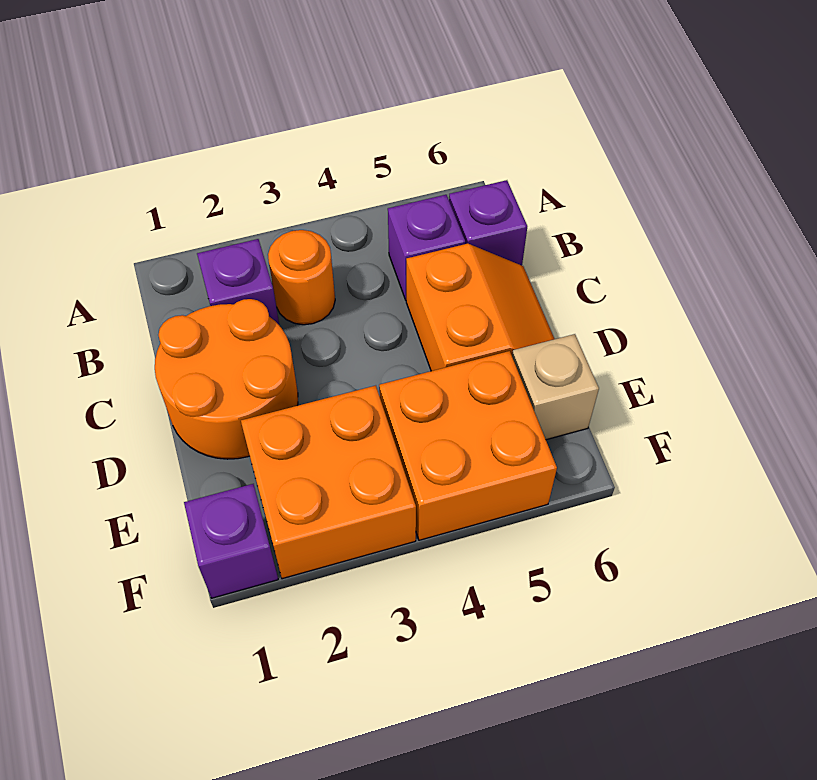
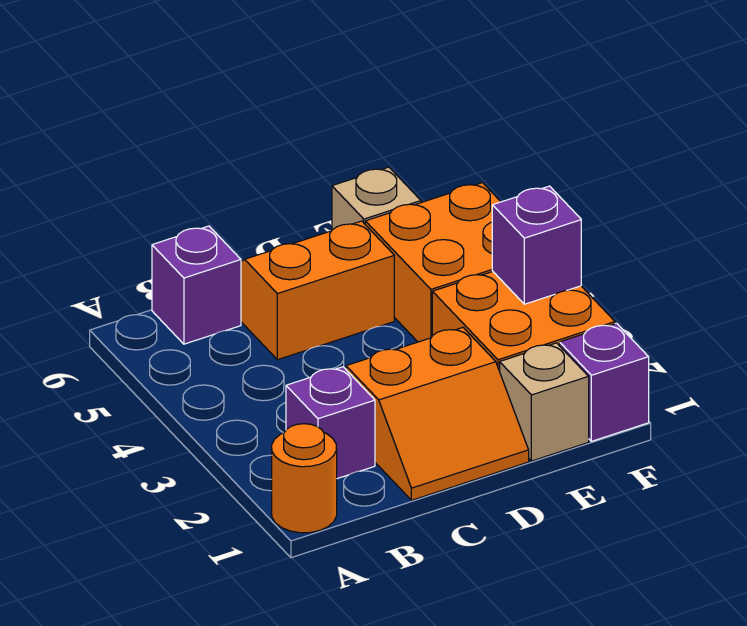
orange 1x1 round brick [268,230,335,325] -> orange 1x1 round brick moved to [272,424,337,533]
purple 1x1 brick [388,195,465,300] -> purple 1x1 brick moved to [492,186,581,304]
orange 2x2 round brick [155,299,298,459] -> orange 2x2 slope [346,328,529,500]
none -> tan 1x1 brick [500,343,589,461]

